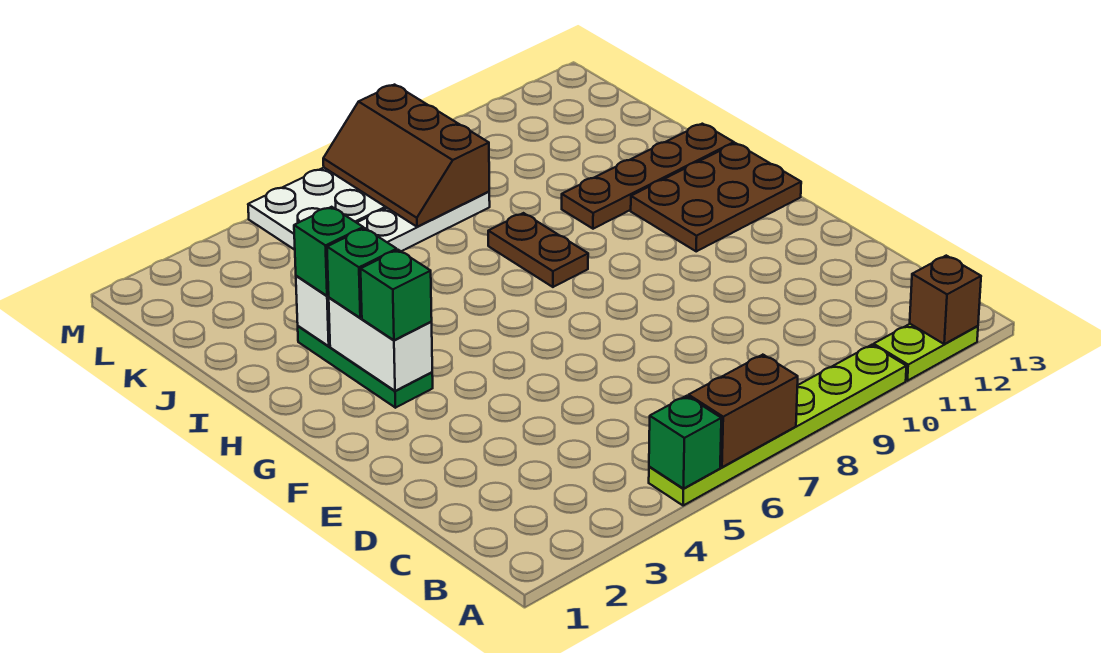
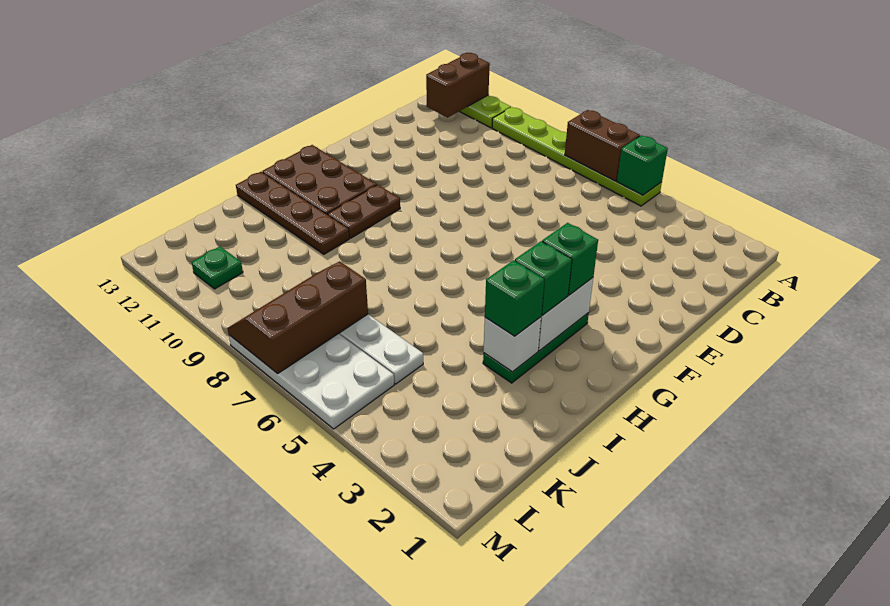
brown 1x1 brick [910,256,981,344] -> brown 1x2 brick [426,53,490,118]
brown 1x2 plate [488,213,588,287] -> brown 1x2 plate moved to [328,185,400,238]
brown 2x3 slope [323,85,489,227] -> brown 2x3 slope turned to [227,261,368,374]
none -> green 1x1 plate [191,246,243,289]

